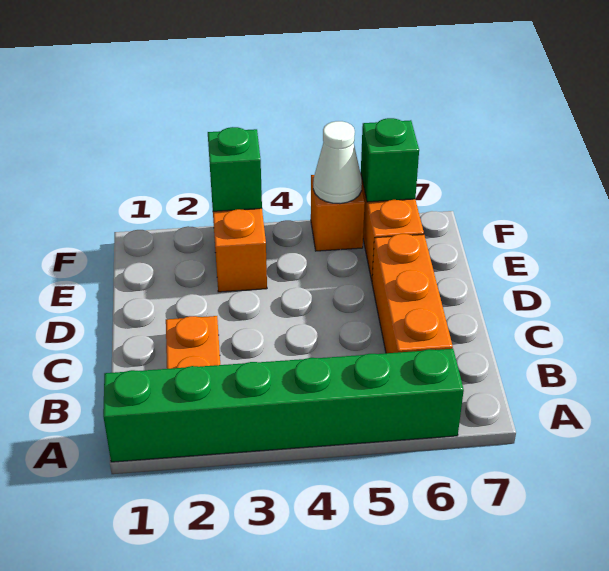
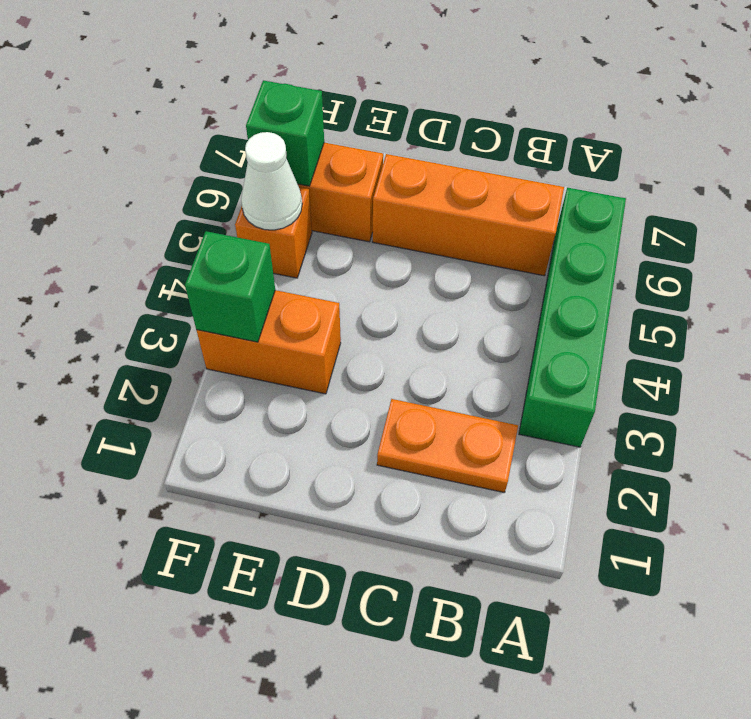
green 1x6 brick [103,349,464,462] -> green 1x4 brick [519,188,626,447]

